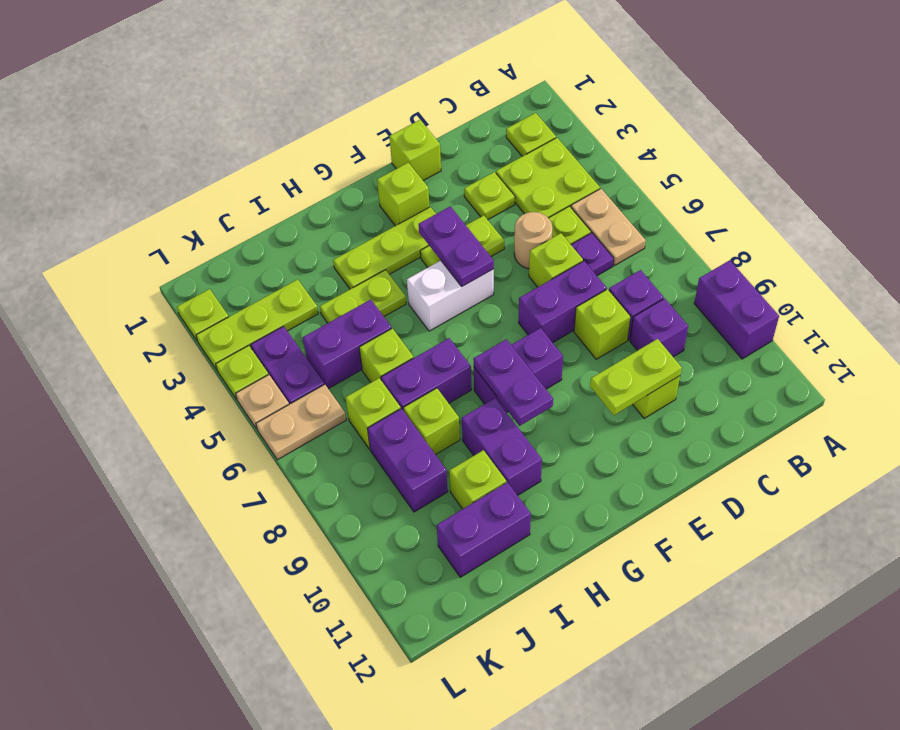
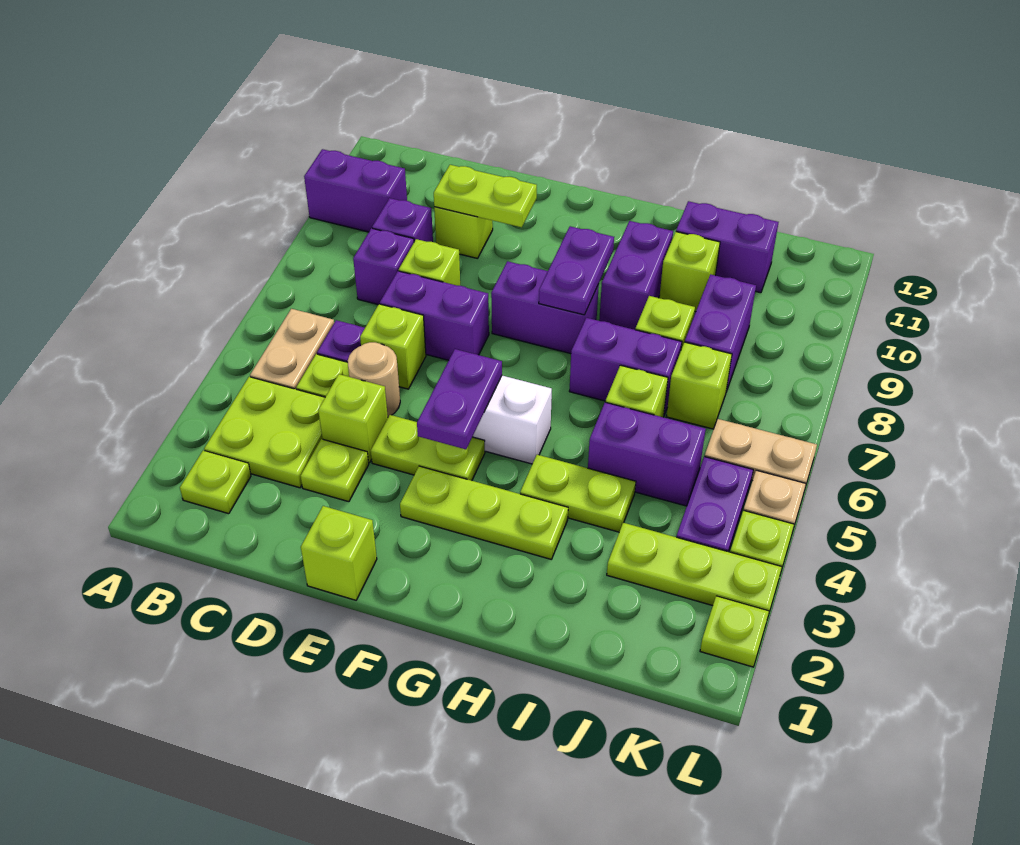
purple 1x2 brick [694,260,779,359] -> purple 1x2 brick turned to [304,149,407,232]
lime 1x1 brick [377,163,429,226] -> lime 1x1 brick moved to [318,374,388,463]

